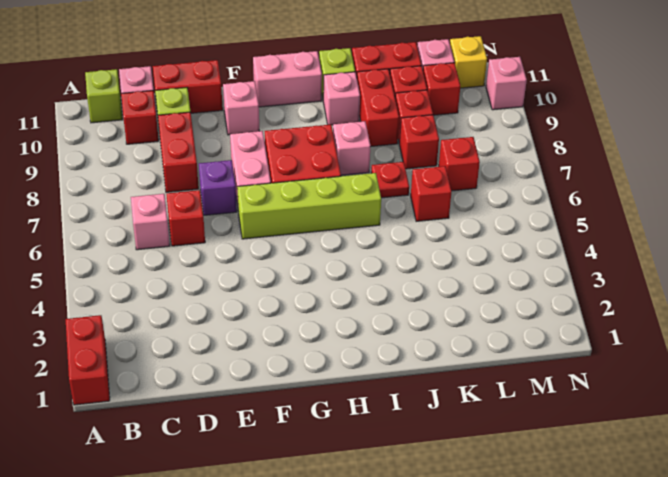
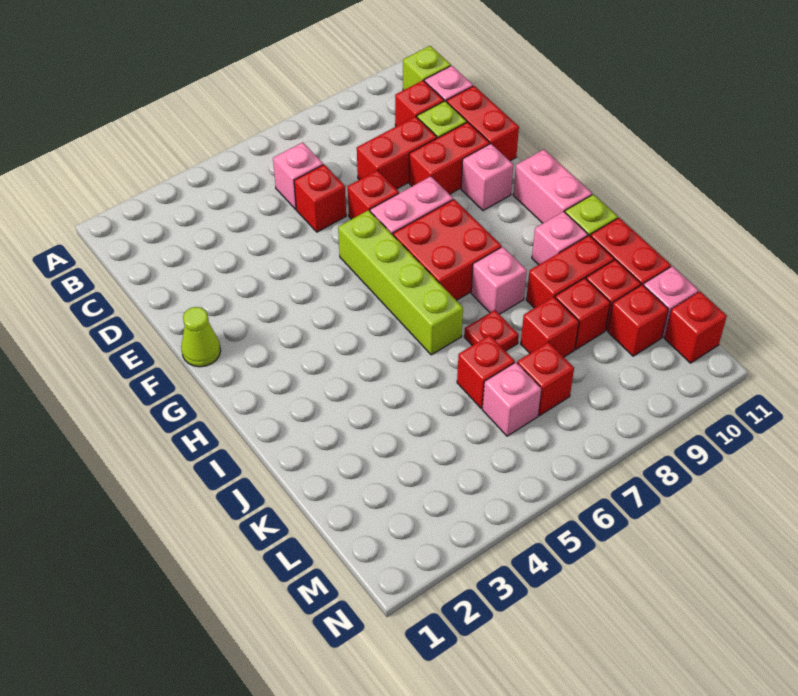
red 1x2 brick [66,315,110,405] -> red 1x2 brick moved to [409,122,490,194]
purple 1x1 brick [199,160,237,215] -> red 1x1 brick [348,170,399,219]
none -> lime 1x1 cone [181,307,221,367]
yellow 1x1 brick [450,36,487,88] -> red 1x1 brick [665,291,727,363]
pink 1x1 brick [486,57,527,110] -> pink 1x1 brick moved to [482,362,541,436]

